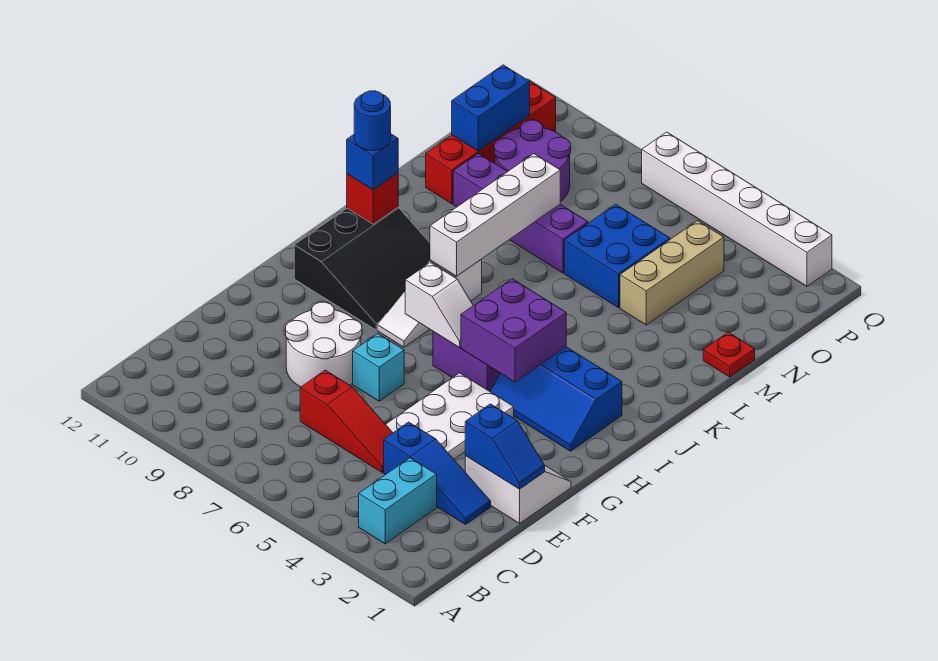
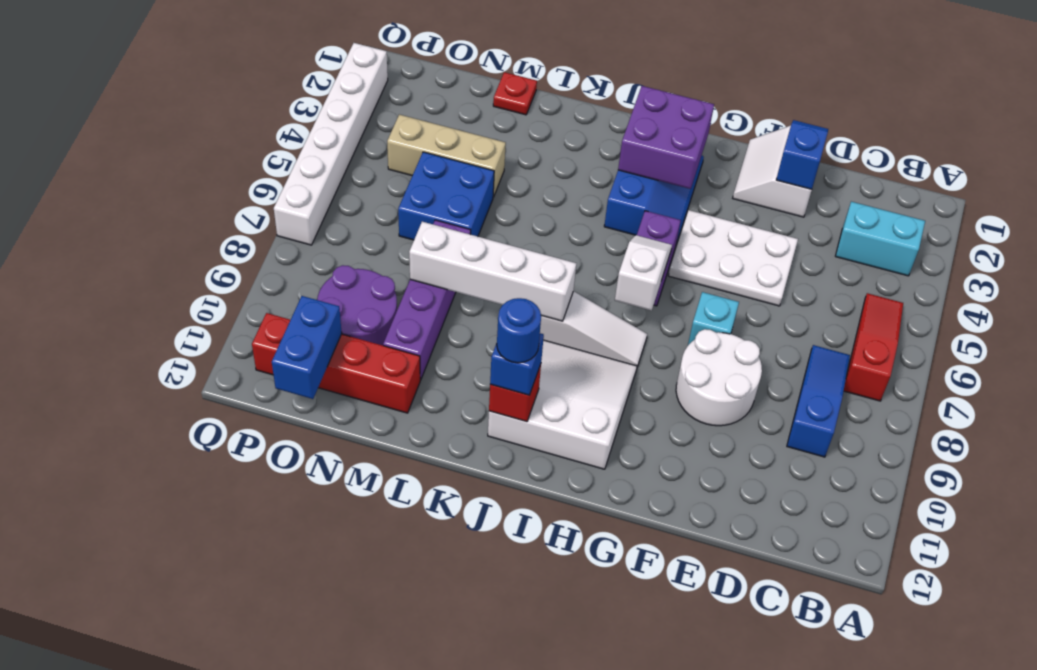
blue 1x3 slope [384,422,491,524] -> blue 1x3 slope moved to [787,345,850,457]
red 1x3 slope [300,370,393,472] -> red 1x3 slope moved to [844,293,903,401]
purple 2x2 brick [461,279,566,382] -> purple 2x2 brick moved to [618,86,714,189]
black 3x3 slope [294,208,430,330] -> white 3x3 slope [488,340,637,469]
blue 1x2 brick [452,65,530,151] -> blue 1x2 brick turned to [272,296,342,399]

